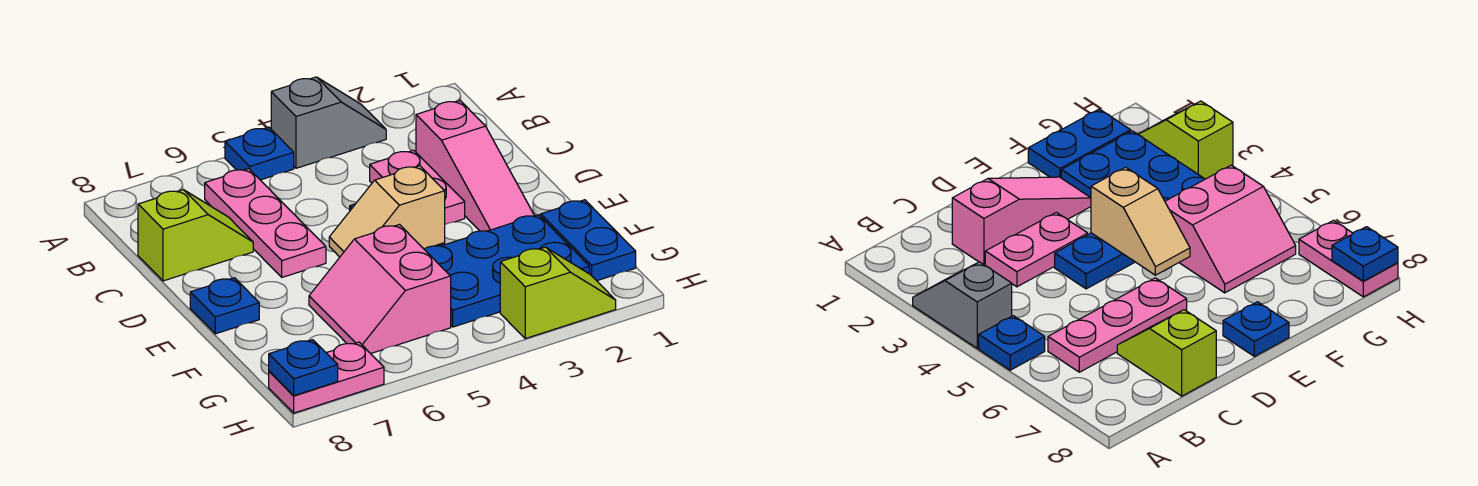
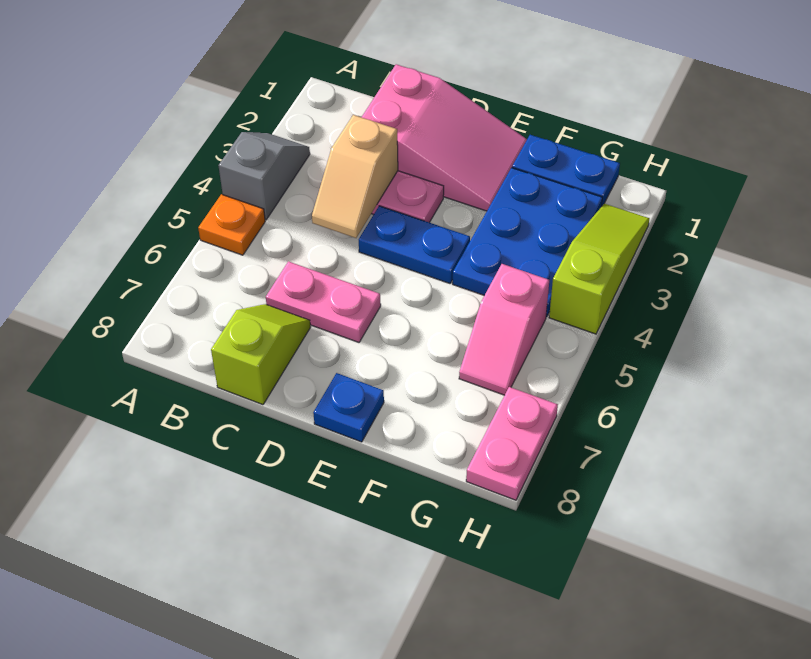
blue 1x1 plate [225,127,294,180] -> orange 1x1 plate [198,194,265,255]
pink 1x3 plate [205,169,326,277] -> pink 1x2 plate [266,261,381,342]
pink 1x3 slope [416,101,534,231] -> pink 2x3 slope [362,64,527,211]
tan 1x2 slope [329,166,445,257] -> tan 1x2 slope moved to [312,115,398,238]
pink 2x2 slope [309,225,451,354] -> pink 1x2 slope [459,264,549,395]
lime 1x2 slope [500,247,616,339] -> lime 1x3 slope [549,204,649,334]
blue 1x1 plate [269,340,338,396] -> none

